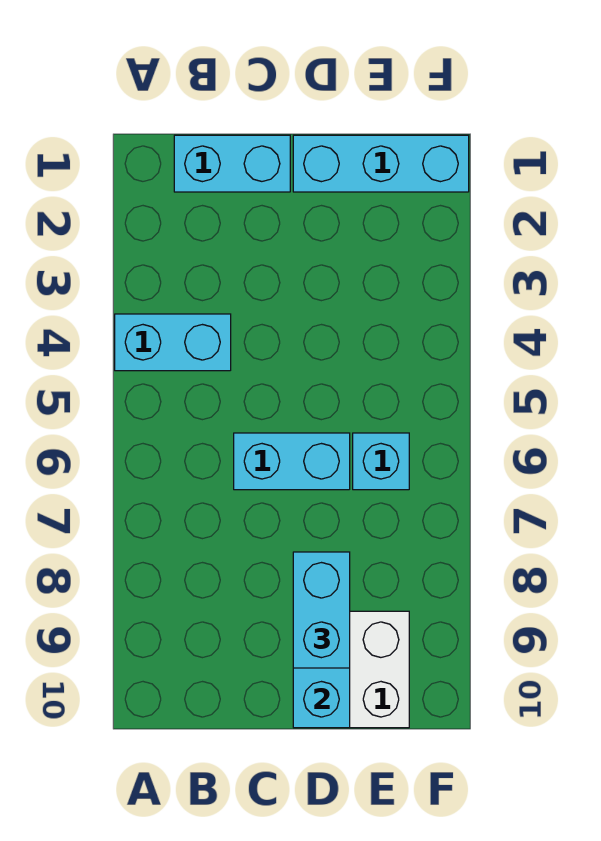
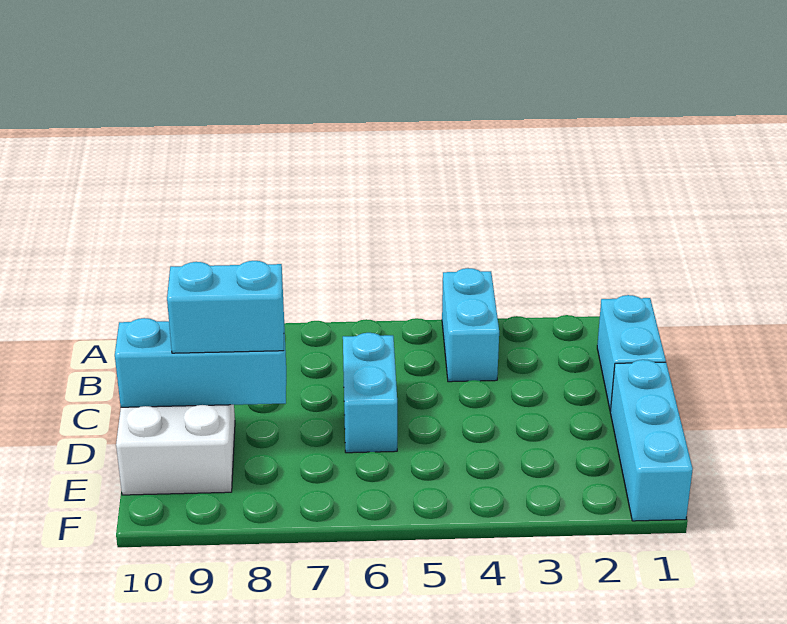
cyan 1x1 brick [353,433,409,490] -> none

